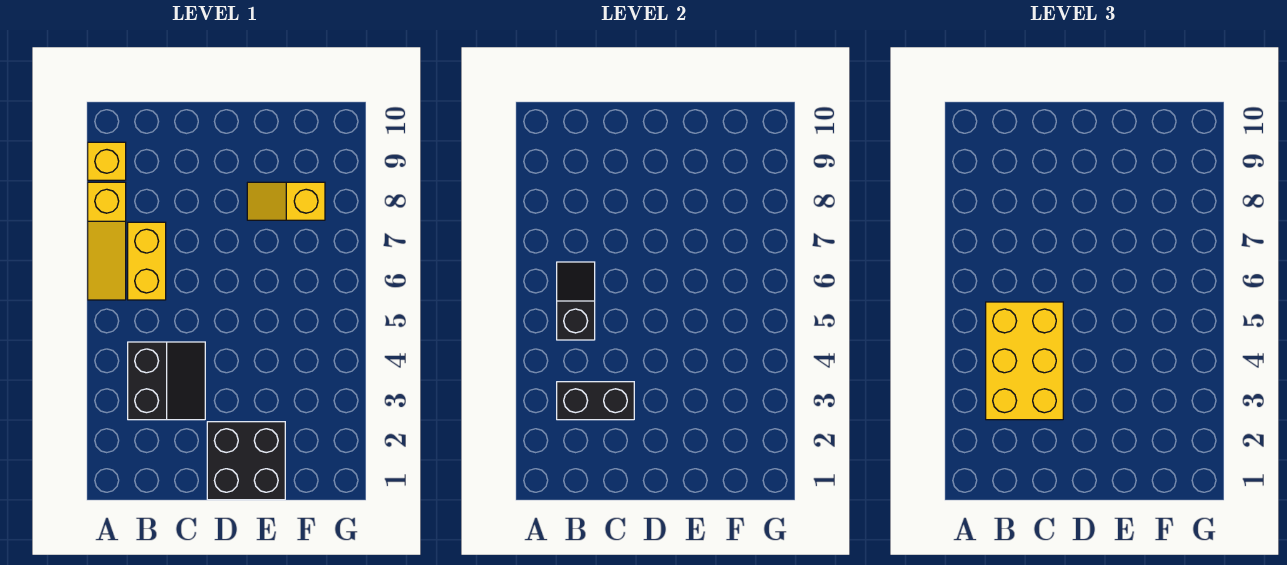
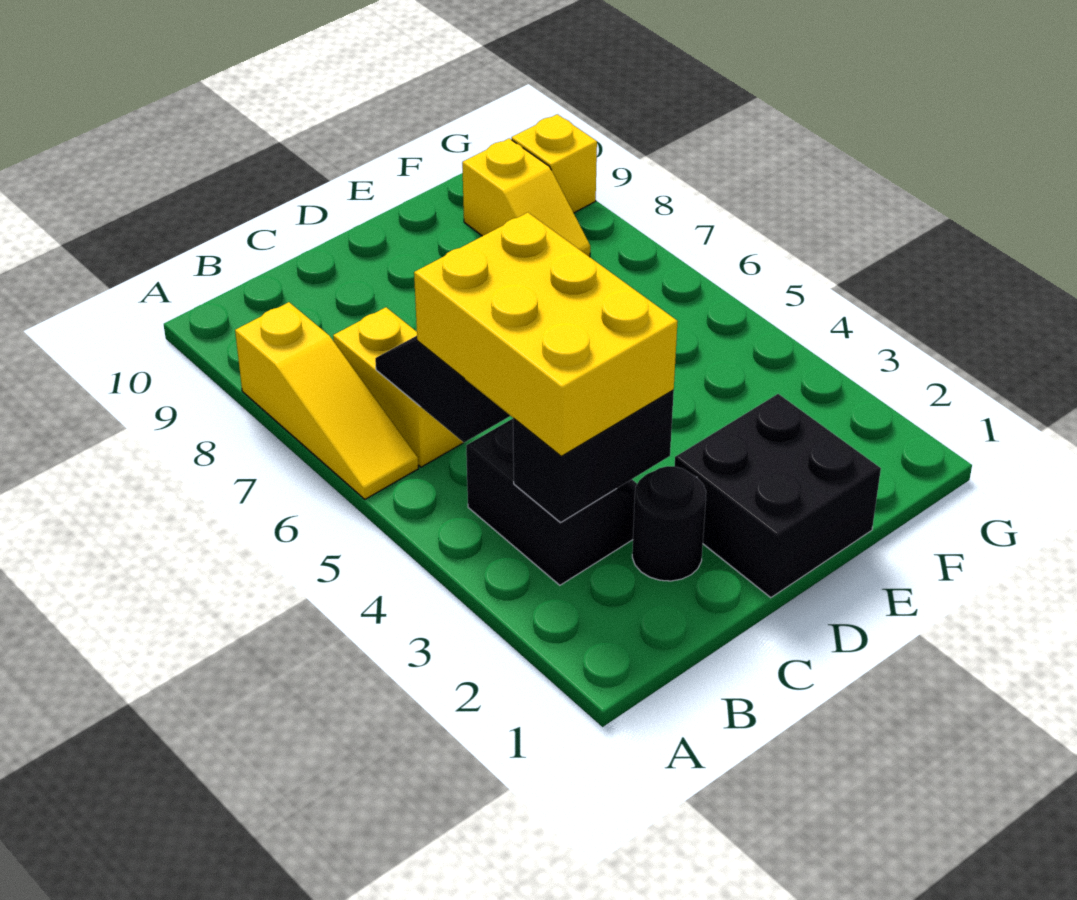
yellow 1x1 brick [88,142,126,180] -> yellow 1x1 brick moved to [512,114,597,213]
none -> black 1x1 round brick [632,466,706,581]
yellow 1x2 slope [247,182,325,220] -> yellow 1x2 slope turned to [462,138,590,257]

